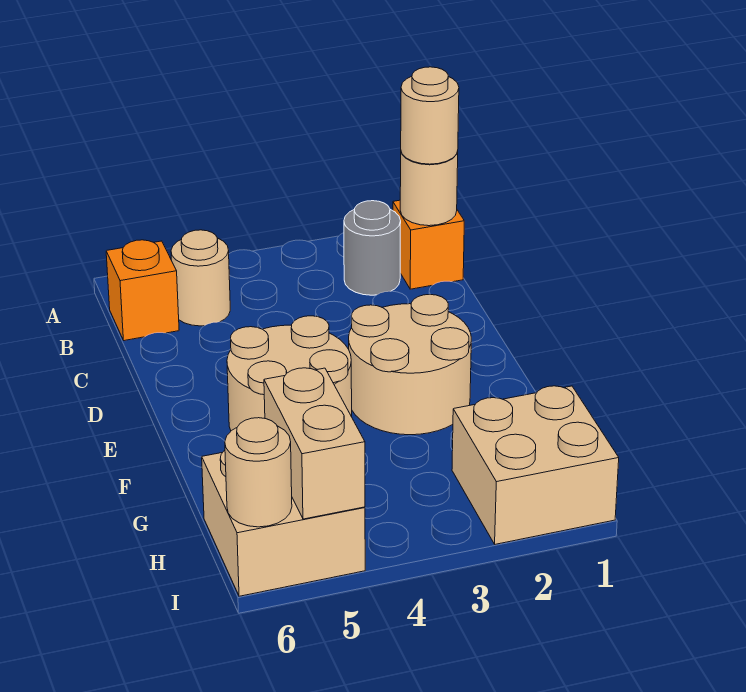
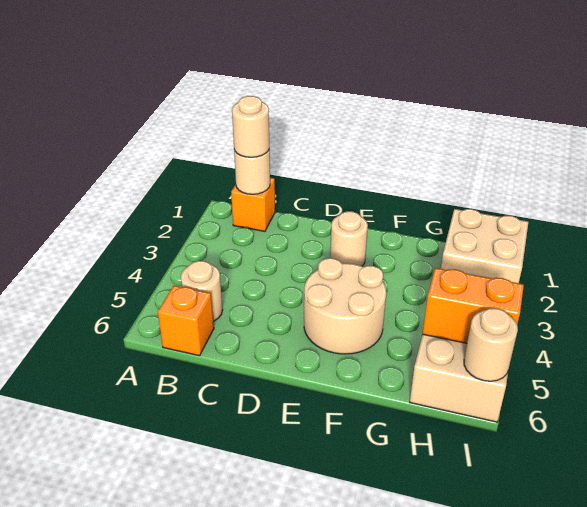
grey 1x1 round brick [344,201,401,295] -> none
tan 2x2 round brick [349,294,471,435] -> tan 1x1 round brick [330,211,368,266]
tan 1x2 brick [264,368,365,519] -> orange 1x2 brick [423,268,524,343]

